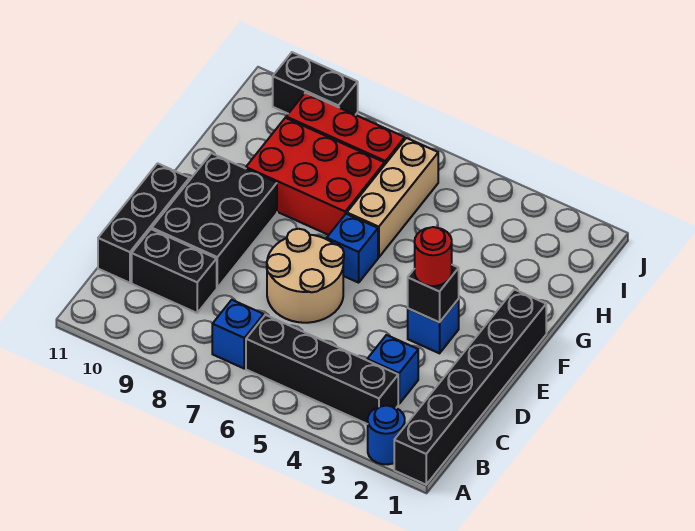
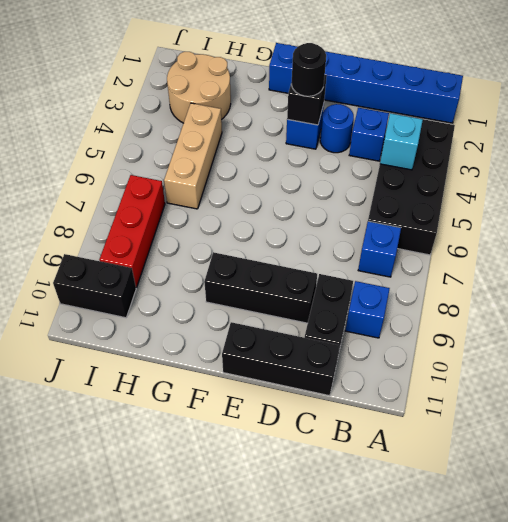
black 1x6 brick [394,289,546,485] -> blue 1x6 brick [269,43,463,123]
blue 1x1 round brick [368,405,405,464] -> blue 1x1 round brick moved to [320,104,354,153]
black 1x4 brick [246,315,398,424] -> black 2x4 brick [368,119,455,255]
none -> cyan 1x1 brick [380,113,423,170]
tan 2x2 round brick [267,229,344,323] -> tan 2x2 round brick moved to [167,52,231,123]
black 2x3 brick [152,153,277,288] -> black 1x3 brick [204,252,317,323]
red 1x1 round brick [415,227,452,286] -> black 1x1 round brick [291,43,326,96]
blue 1x1 brick [327,214,378,283] -> blue 1x1 brick moved to [345,281,390,338]
tan 1x3 brick [347,138,438,257] -> tan 1x3 brick turned to [164,103,222,209]
red 2x3 brick [246,118,385,235] -> none
black 1x2 brick [273,52,358,115] -> black 1x2 brick turned to [53,254,136,318]

